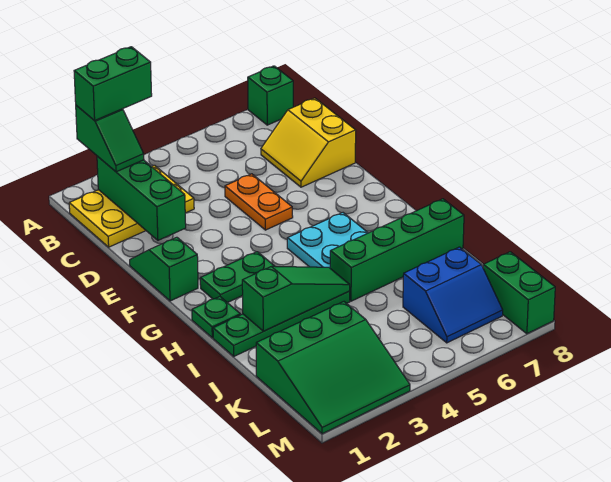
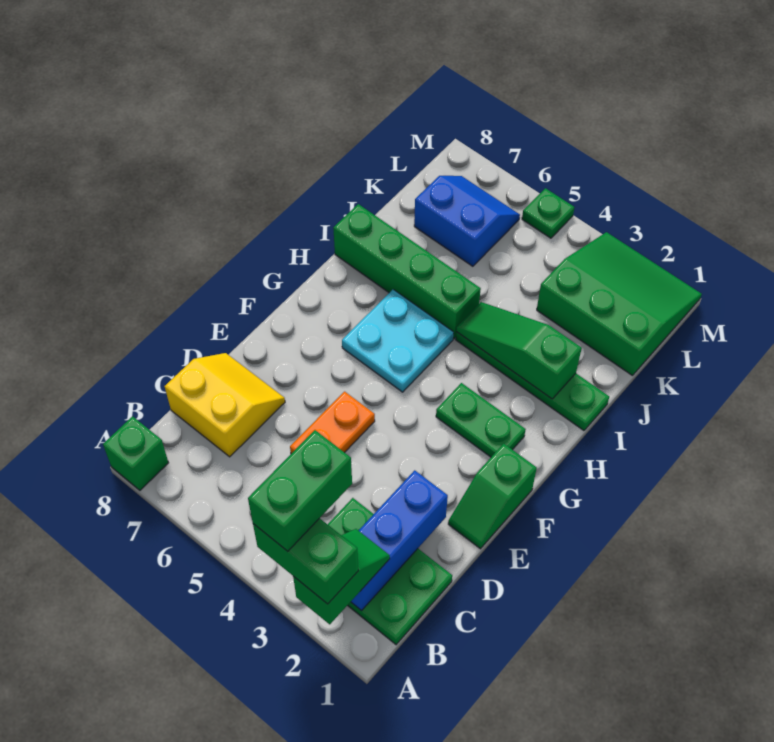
yellow 2x3 plate [69,165,194,247] -> green 2x3 plate [328,498,452,645]
green 1x3 brick [97,156,186,240] -> blue 1x3 brick [351,470,448,611]
yellow 2x2 slope [261,98,356,187] -> yellow 2x2 slope turned to [165,353,285,457]
green 1x1 plate [192,297,240,338] -> green 1x1 plate moved to [522,188,574,238]
green 1x2 brick [483,252,555,334] -> green 1x2 brick moved to [248,430,352,551]

